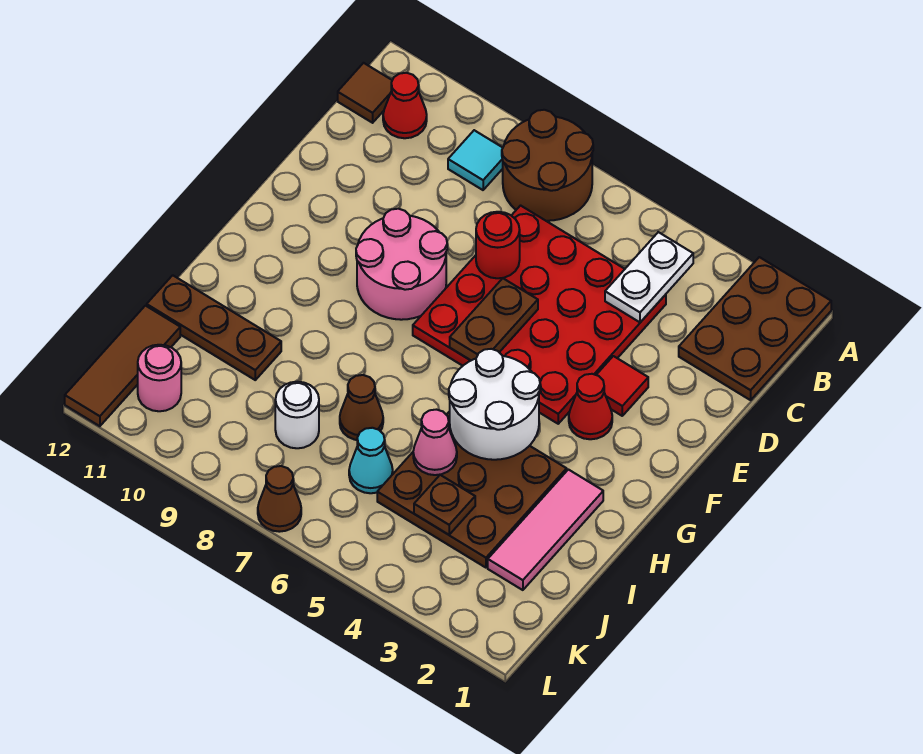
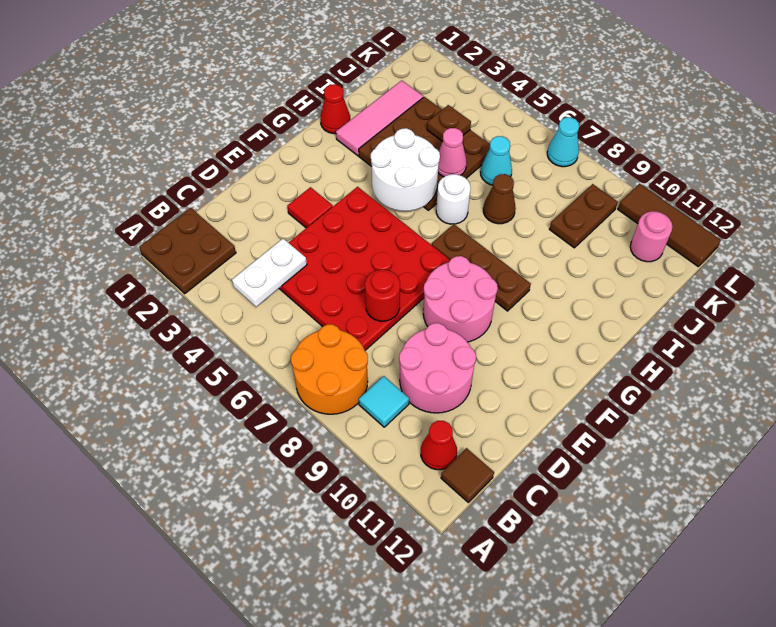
brown 2x3 plate [679,257,831,400] -> brown 2x2 plate [139,208,236,293]
brown 2x2 round brick [502,110,593,221] -> orange 2x2 round brick [291,324,368,414]
none -> pink 2x2 round brick [399,323,476,413]
brown 1x2 plate [450,278,538,360] -> brown 1x2 plate moved to [549,184,618,248]
red 1x1 cone [569,374,612,439] -> red 1x1 cone moved to [320,84,350,134]
brown 1x3 plate [147,275,281,380] -> brown 1x3 plate moved to [432,224,531,311]
white 1x1 round brick [275,382,319,448] -> white 1x1 round brick moved to [436,174,471,224]
brown 1x3 tile [65,306,180,426] -> brown 1x3 tile turned to [618,184,721,267]
brown 1x1 cone [258,466,301,532] -> cyan 1x1 cone [547,117,579,167]

